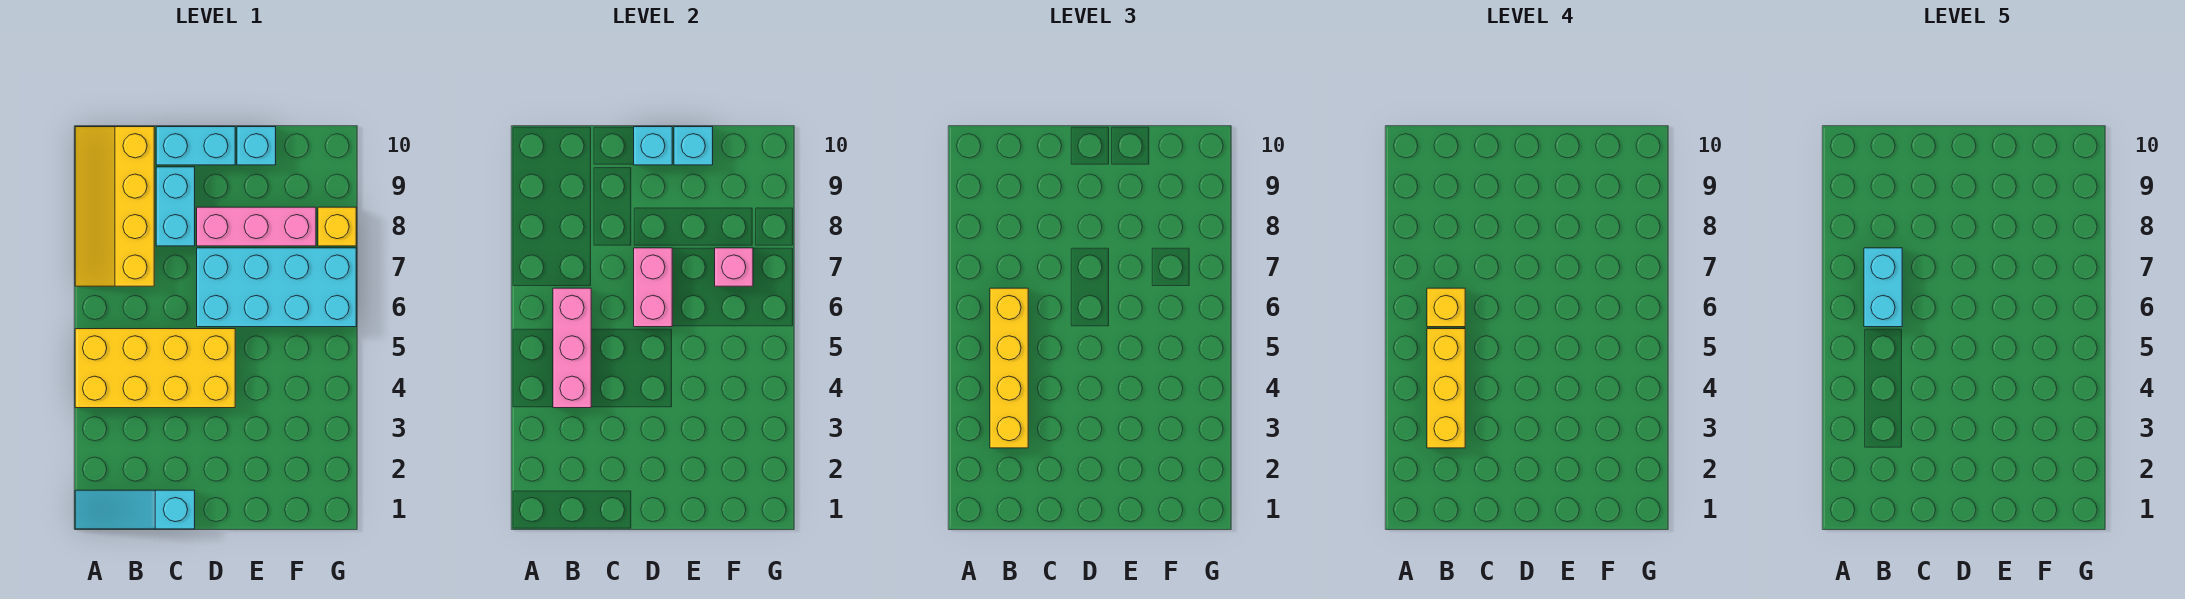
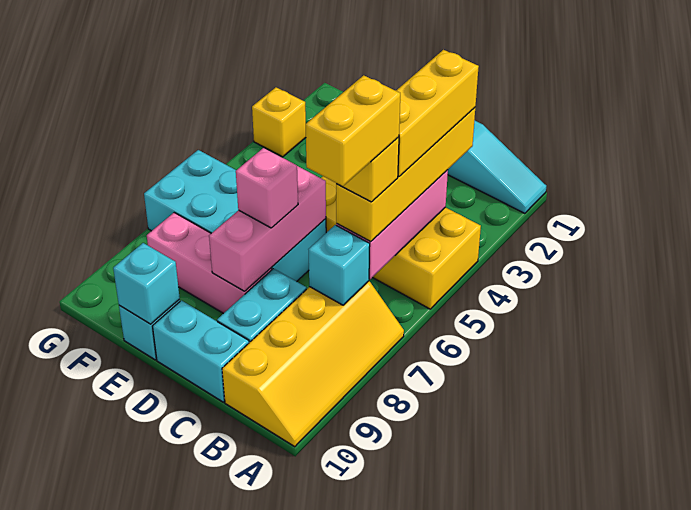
cyan 1x2 brick [1864,248,1902,327] -> yellow 1x2 brick [306,75,400,186]
pink 1x2 brick [634,248,672,327] -> pink 1x3 brick [209,166,326,291]
cyan 1x1 brick [634,127,672,165] -> cyan 1x1 brick moved to [308,225,370,305]
pink 1x1 brick [715,248,753,286] -> pink 1x1 brick moved to [236,148,298,228]
yellow 1x1 brick [318,207,356,246] -> yellow 1x1 brick moved to [252,87,306,157]

